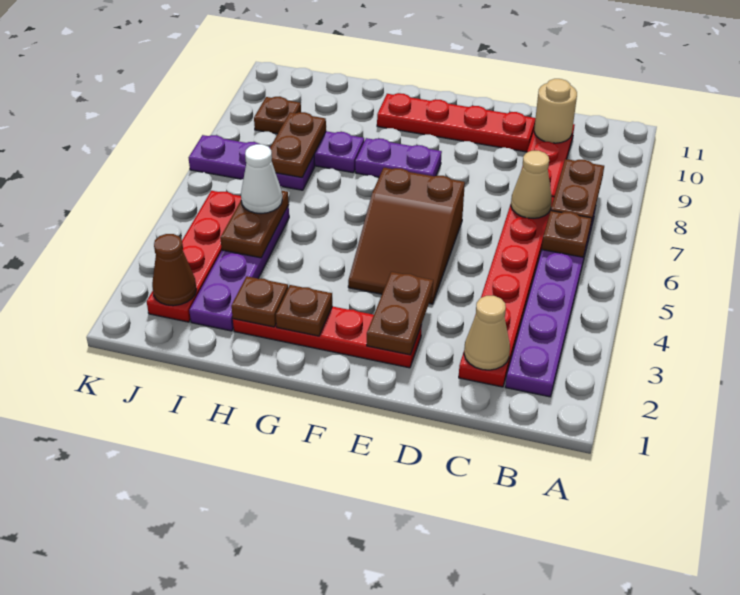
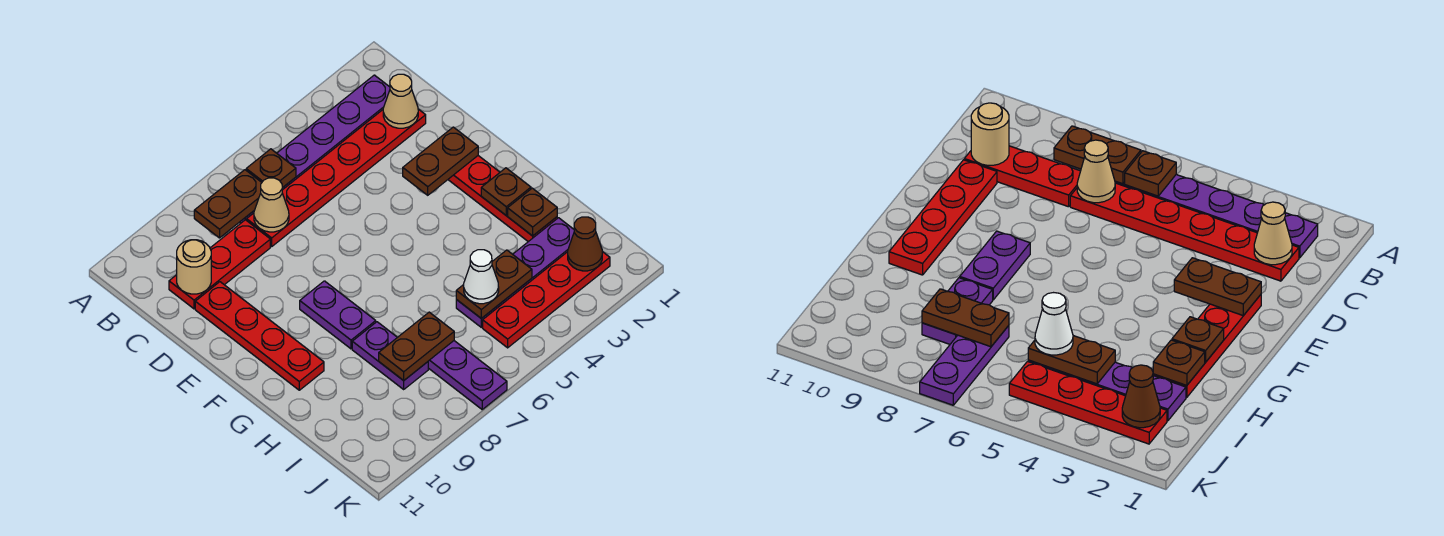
brown 2x3 slope [348,168,465,304] -> none
brown 1x1 plate [254,97,301,134] -> none

